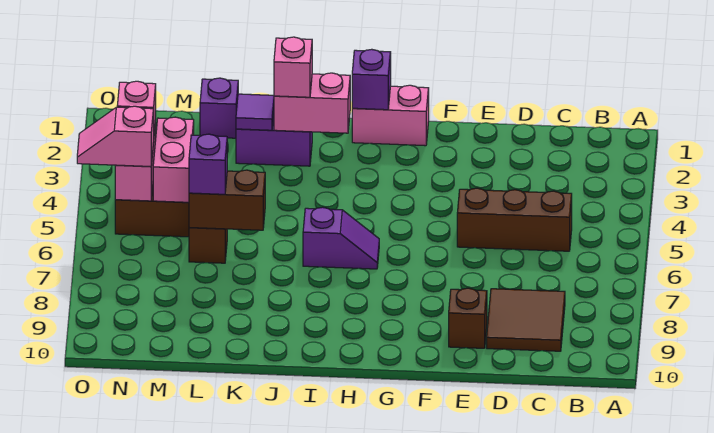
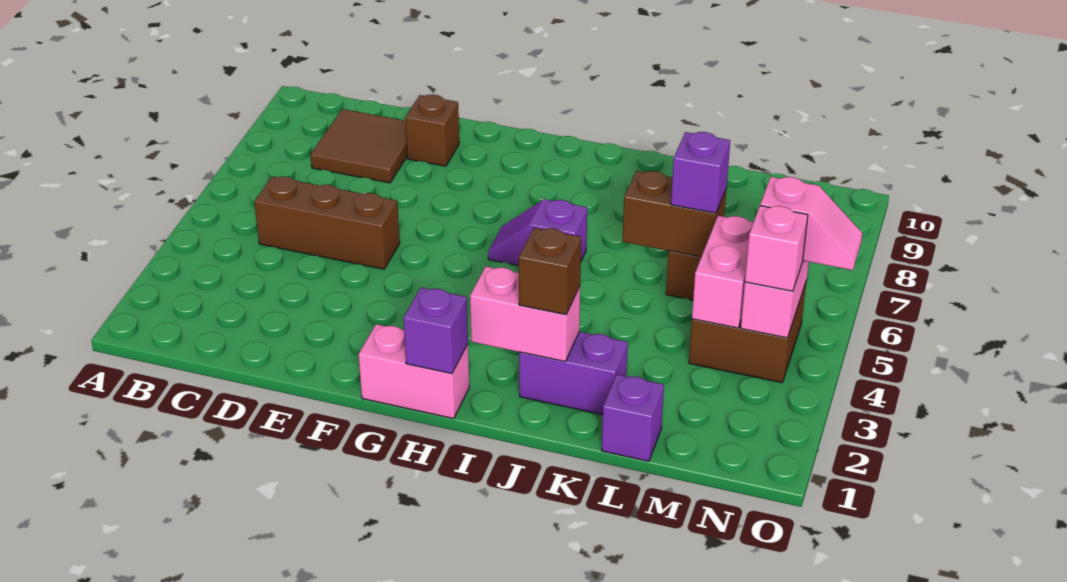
pink 1x1 brick [274,37,312,97] -> brown 1x1 brick [519,228,581,315]
purple 1x1 tile [236,94,274,130] -> none

